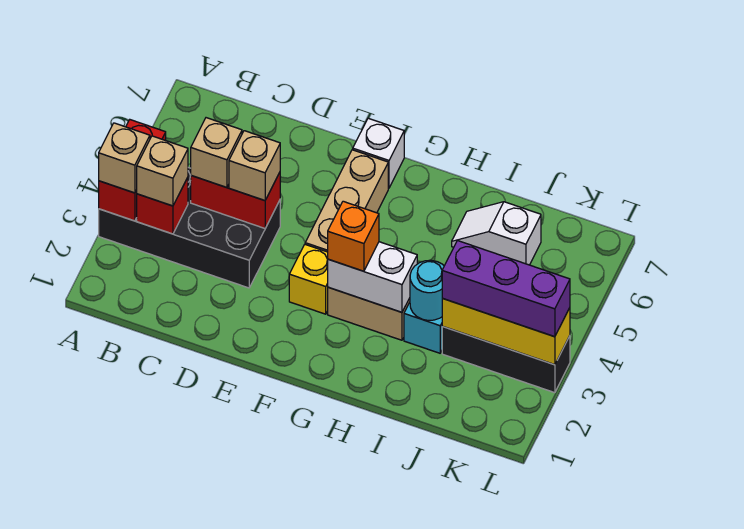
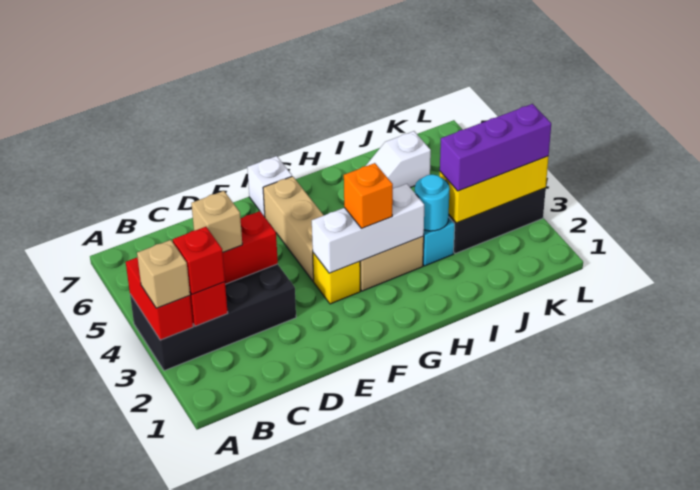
tan 1x1 brick [137,136,188,206] -> red 1x1 brick [173,227,225,294]
tan 1x1 brick [229,131,280,201] -> none
white 1x2 brick [328,242,417,312] -> white 1x3 brick [312,184,424,273]

